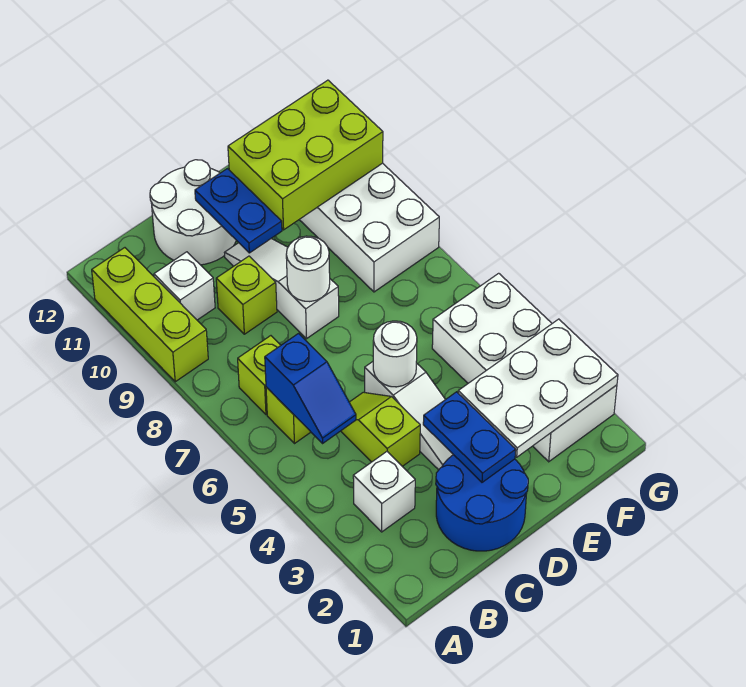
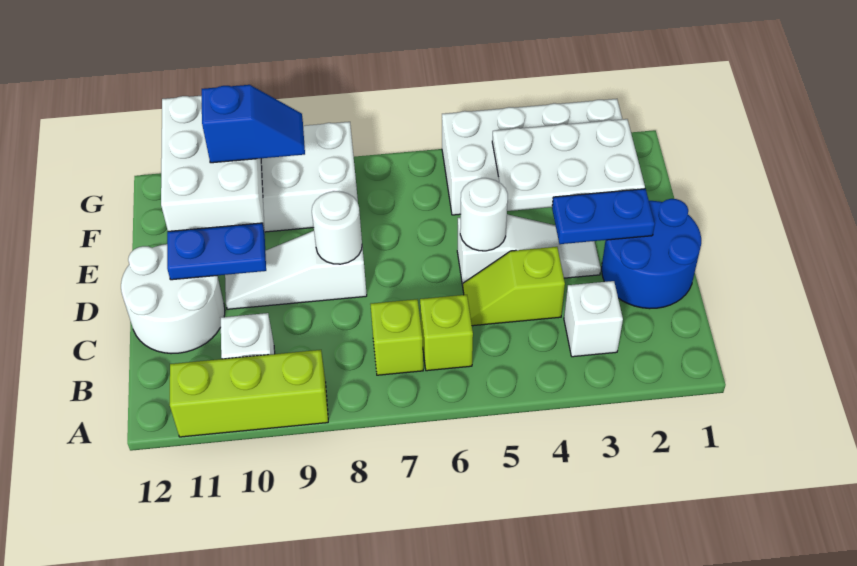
blue 1x2 slope [265,334,356,443] -> blue 1x2 slope moved to [202,85,305,163]
lime 1x1 brick [216,256,277,334] -> none
white 2x3 plate [458,319,618,457] -> white 2x3 plate turned to [492,119,645,211]
lime 2x3 brick [228,80,383,230] -> white 2x3 brick [161,96,264,231]

